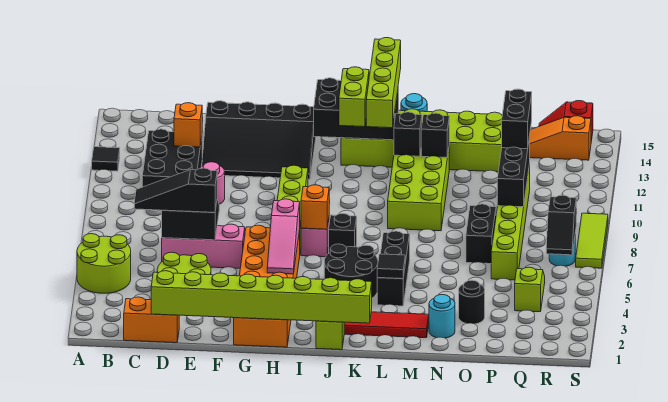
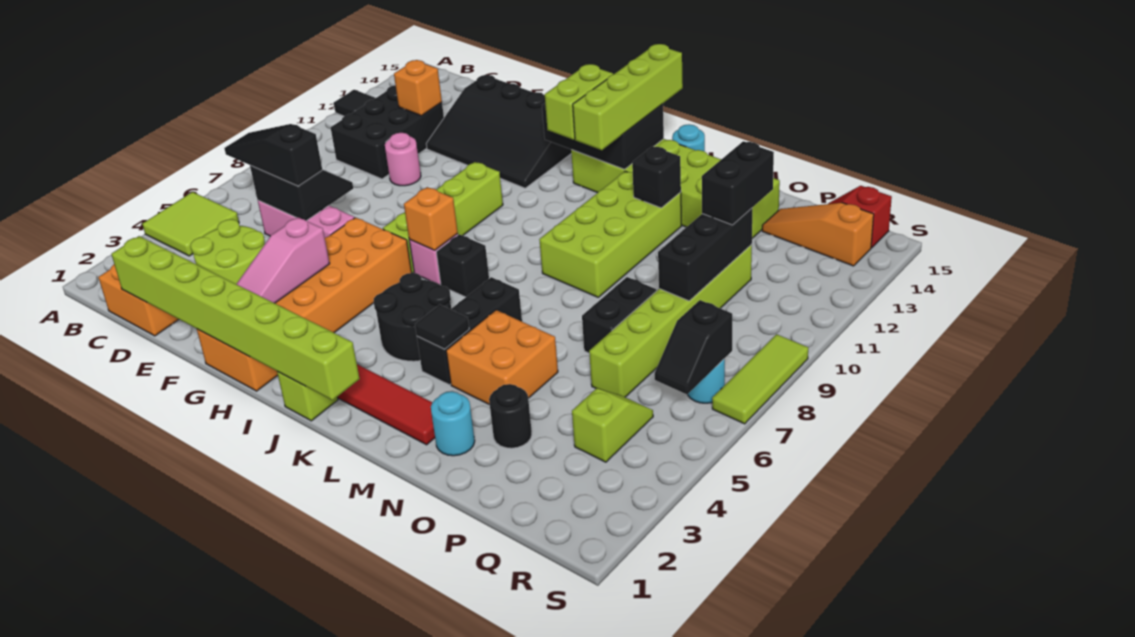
lime 2x2 round brick [77,234,131,293] -> lime 2x2 tile [142,192,239,256]
pink 1x3 slope [267,199,300,274] -> pink 1x3 slope moved to [237,217,330,303]
black 1x1 brick [394,112,422,156] -> none
none -> orange 2x2 brick [446,310,558,405]

